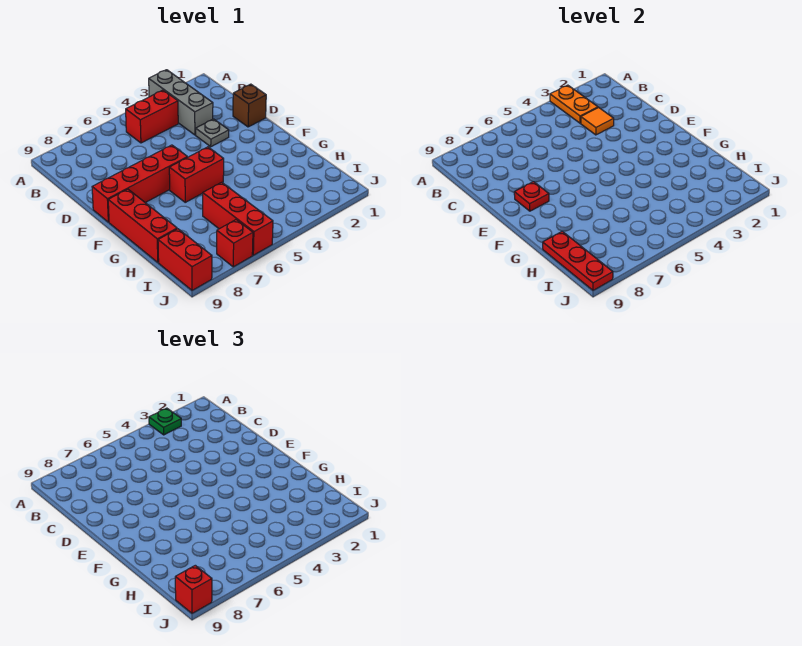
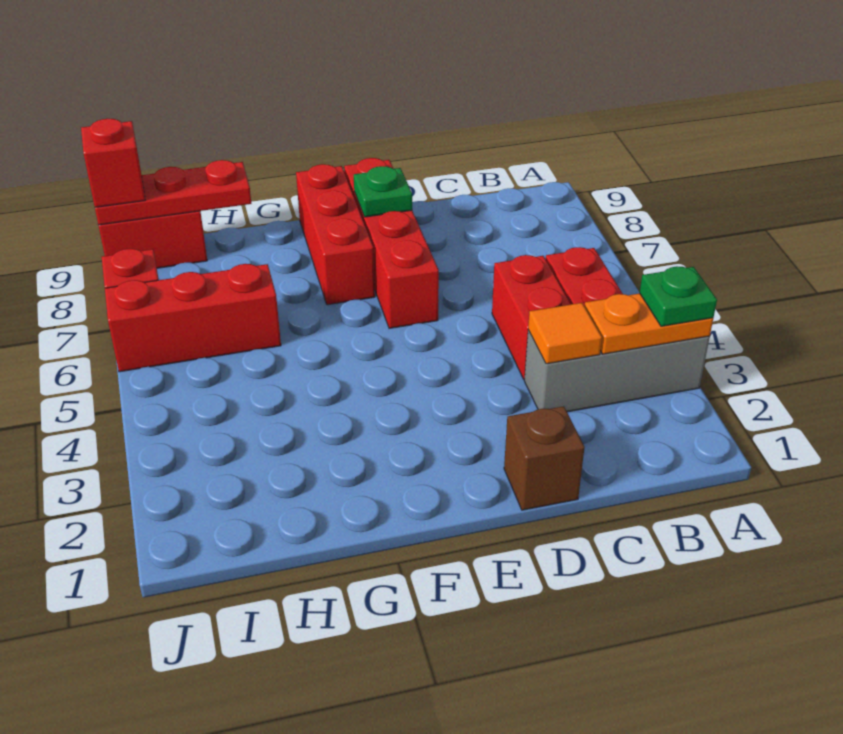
grey 1x1 plate [196,119,229,147] -> none
red 1x1 plate [514,182,549,211] -> green 1x1 plate [354,166,412,217]
red 1x2 brick [169,147,224,202] -> red 1x2 brick moved to [492,255,571,379]
red 1x3 brick [108,189,177,262] -> red 1x3 brick turned to [296,164,375,305]

